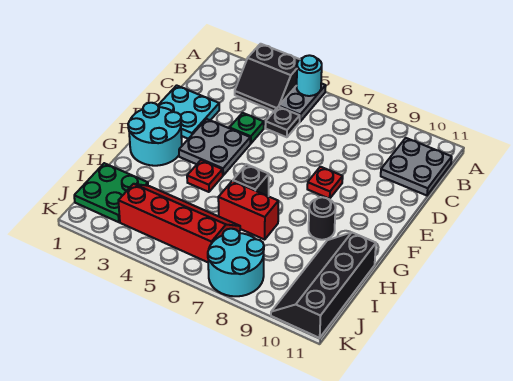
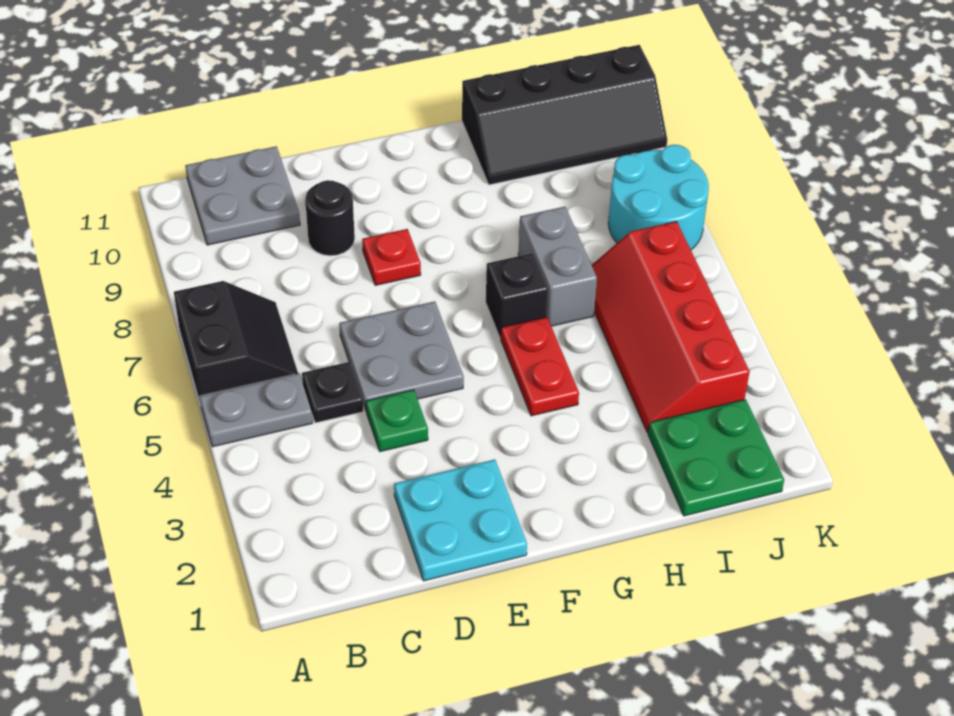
black 2x2 slope [235,44,300,111] -> black 2x2 slope moved to [174,281,298,405]
cyan 1x1 round brick [297,55,322,96] -> none
grey 2x2 plate [179,119,250,175] -> grey 2x2 plate moved to [339,301,464,410]
cyan 2x2 round brick [128,103,182,166] -> none
red 1x1 plate [187,160,223,192] -> red 1x2 plate [501,317,579,416]
black 1x1 round brick [309,197,336,240] -> black 1x1 round brick moved to [305,180,355,256]
red 1x2 brick [218,181,278,239] -> grey 1x2 brick [518,207,597,326]

